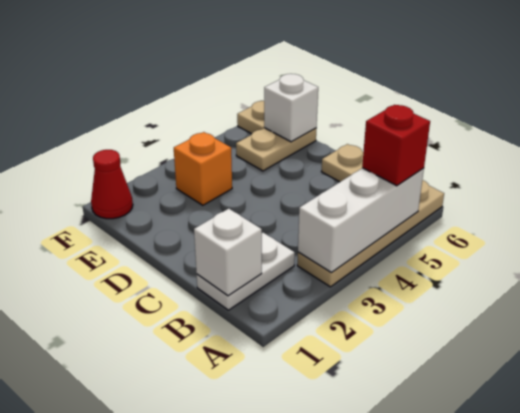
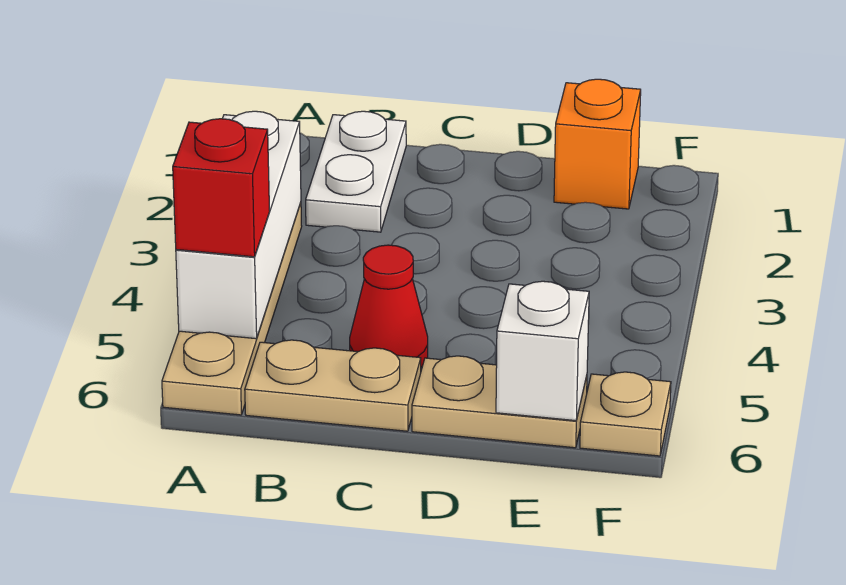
white 1x1 brick [194,209,262,296] -> none
orange 1x1 brick [174,132,232,205] -> orange 1x1 brick moved to [554,79,641,209]
tan 1x2 plate [236,128,317,171] -> tan 1x2 plate turned to [412,356,587,448]
red 1x1 cone [91,150,133,219] -> red 1x1 cone moved to [350,245,428,367]

